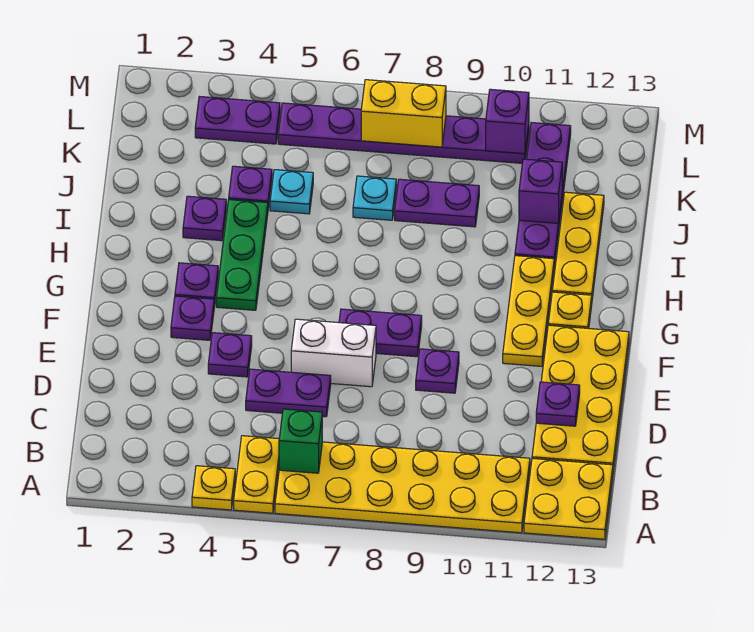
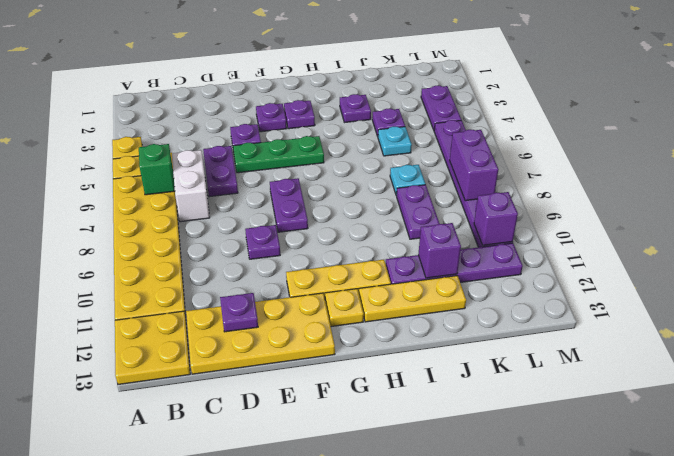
white 1x2 brick [291,319,376,387] -> white 1x2 brick moved to [172,150,210,222]
green 1x3 plate [216,200,268,310] -> green 1x3 plate moved to [233,136,324,173]
yellow 1x2 brick [361,80,446,147] -> purple 1x2 brick [450,130,498,201]

